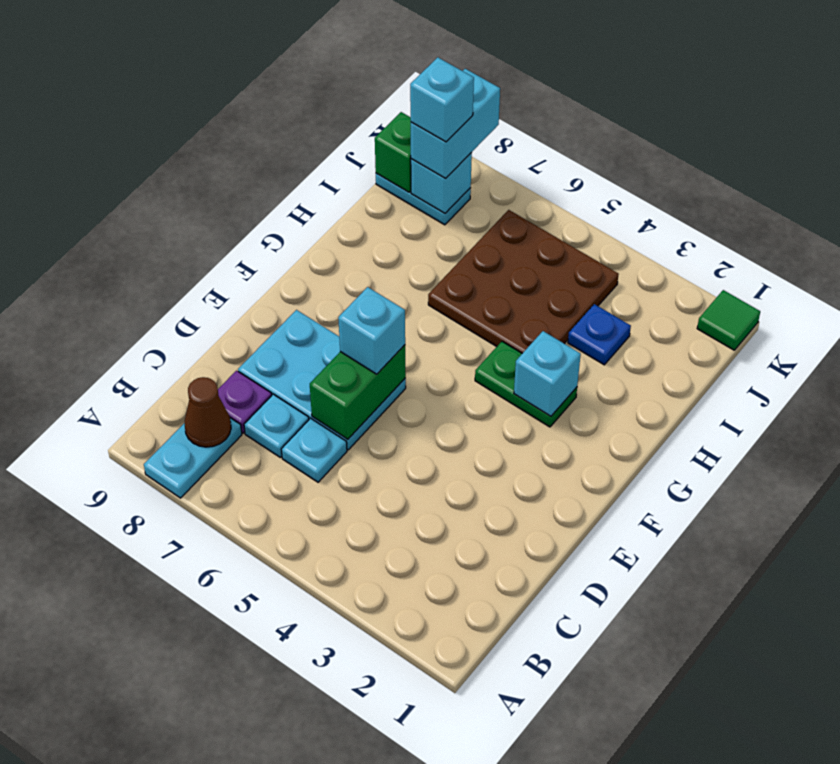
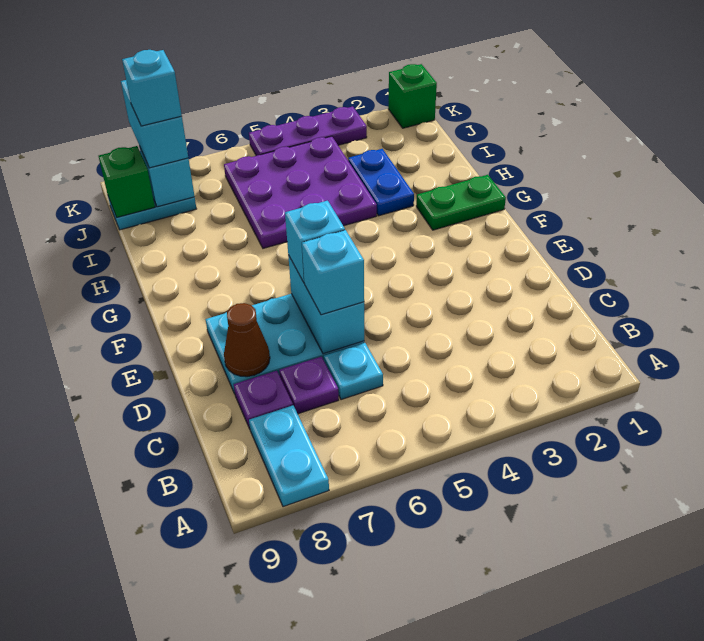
brown 1x1 cone [184,377,231,447] -> brown 1x1 cone moved to [224,303,270,377]
cyan 1x1 plate [244,394,309,457] -> purple 1x1 plate [279,357,339,414]
green 1x2 brick [310,345,406,439] -> cyan 1x2 brick [288,255,364,354]
green 1x2 plate [475,341,577,427] -> green 1x2 plate moved to [416,175,506,230]
cyan 1x1 brick [514,331,581,416] -> cyan 1x1 brick moved to [302,230,364,315]
brown 3x3 plate [428,210,619,353] -> purple 3x3 plate [224,136,377,248]
blue 1x1 plate [568,304,631,365] -> blue 1x2 plate [348,149,414,216]
green 1x1 tile [697,290,760,350] -> green 1x1 brick [388,64,437,128]
none -> purple 1x3 plate [249,106,367,156]

